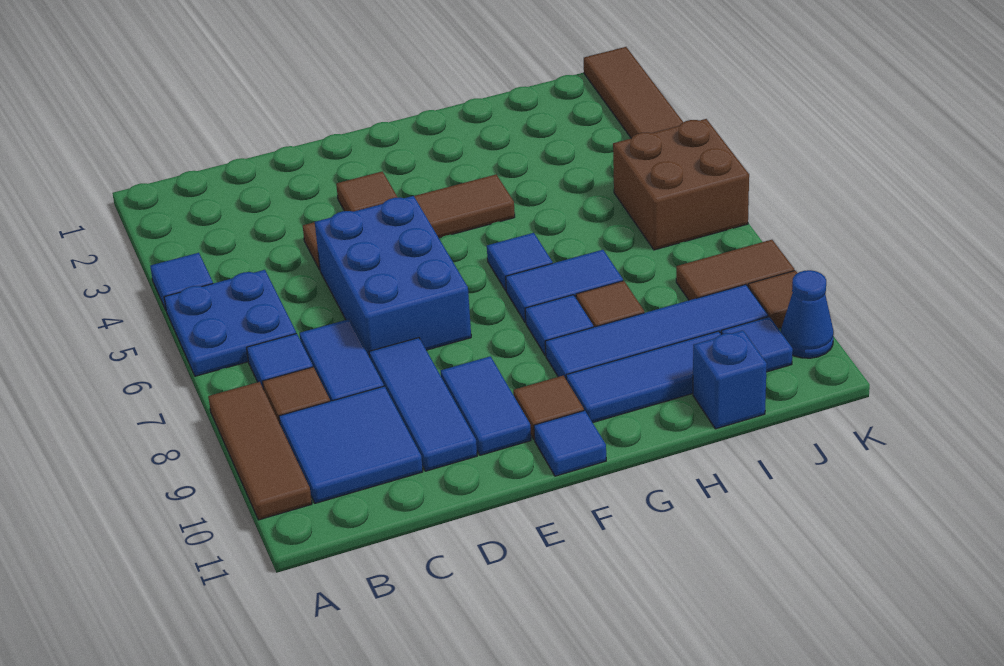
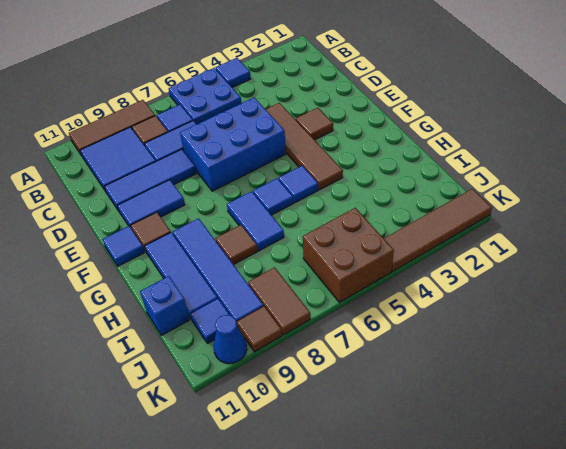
blue 1x1 tile [525,295,593,355] -> blue 1x1 tile moved to [279,166,318,203]

